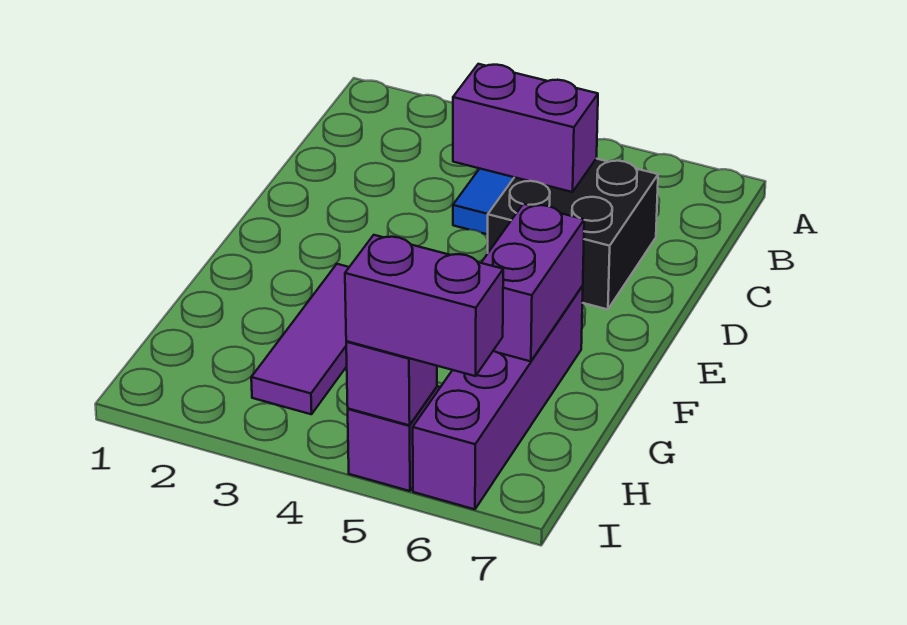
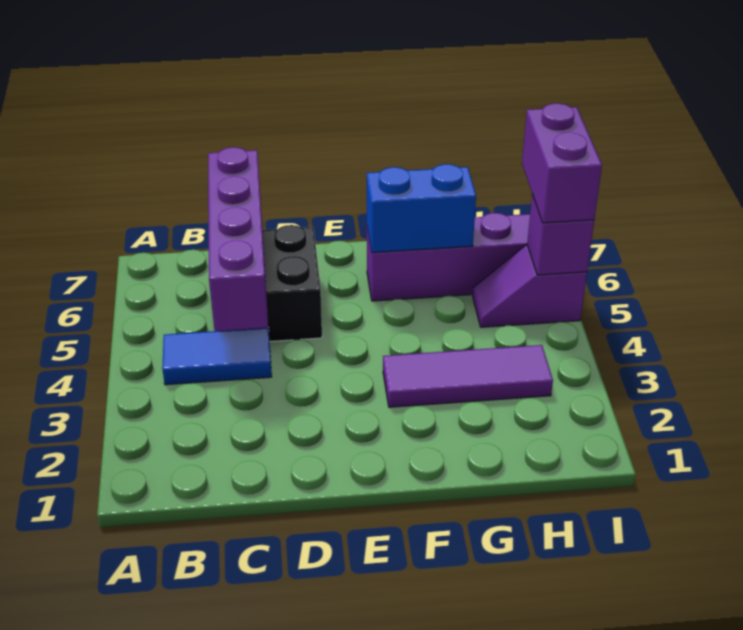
purple 1x2 brick [453,64,598,192] -> purple 1x4 brick [208,147,268,331]
purple 1x2 brick [481,204,584,361] -> blue 1x2 brick [367,164,476,253]

